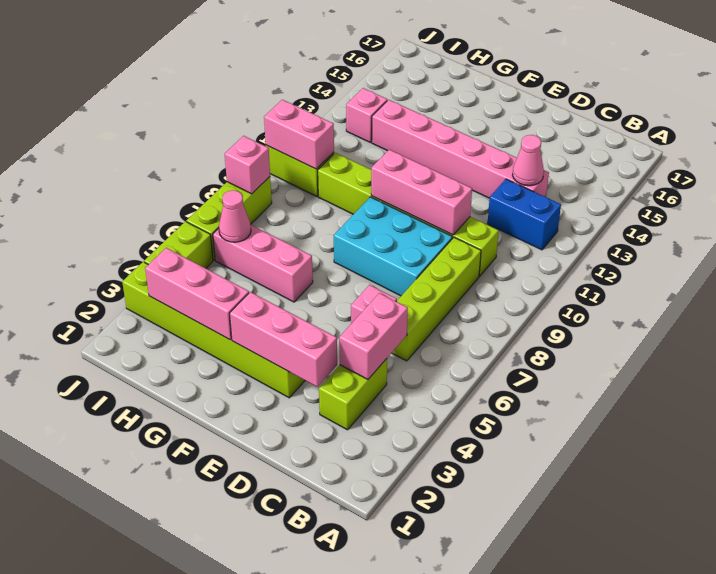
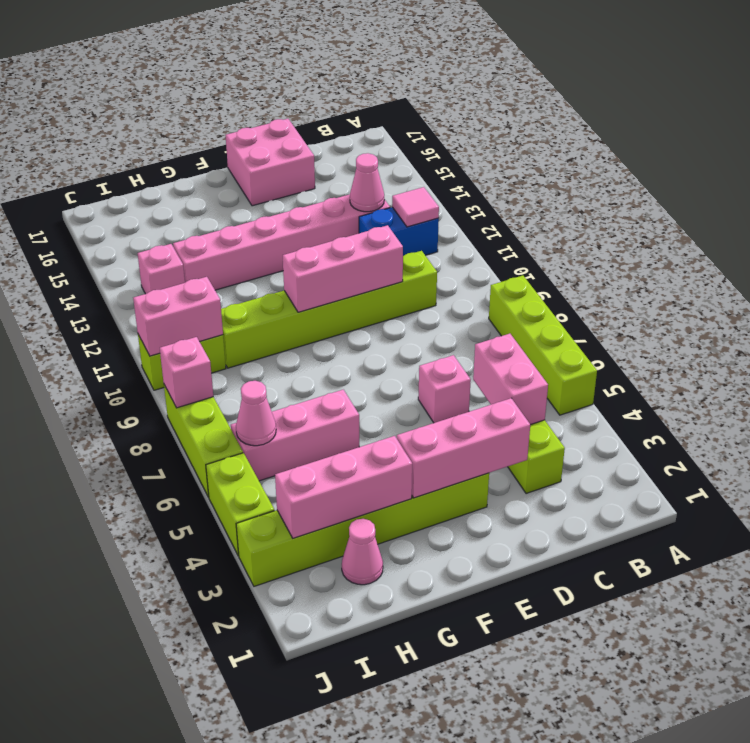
none -> pink 1x1 tile [392,187,439,227]
lime 1x4 brick [392,237,481,361] -> lime 1x4 brick moved to [489,276,597,415]
cyan 2x3 brick [334,197,452,296] -> none
none -> pink 2x2 brick [225,119,315,206]
none -> pink 1x1 cone [342,519,383,585]

